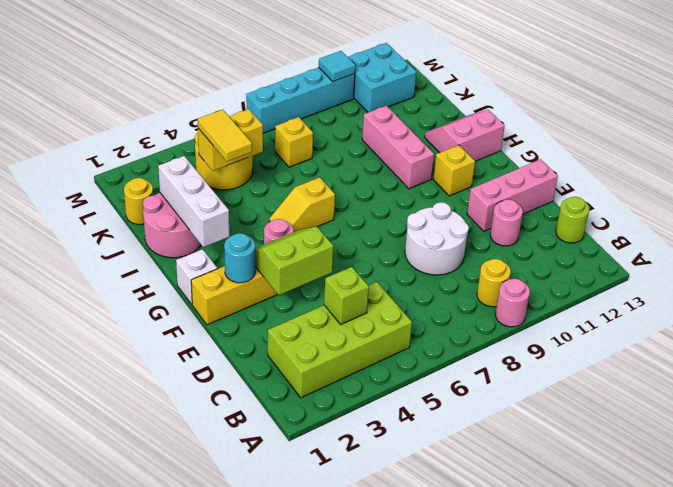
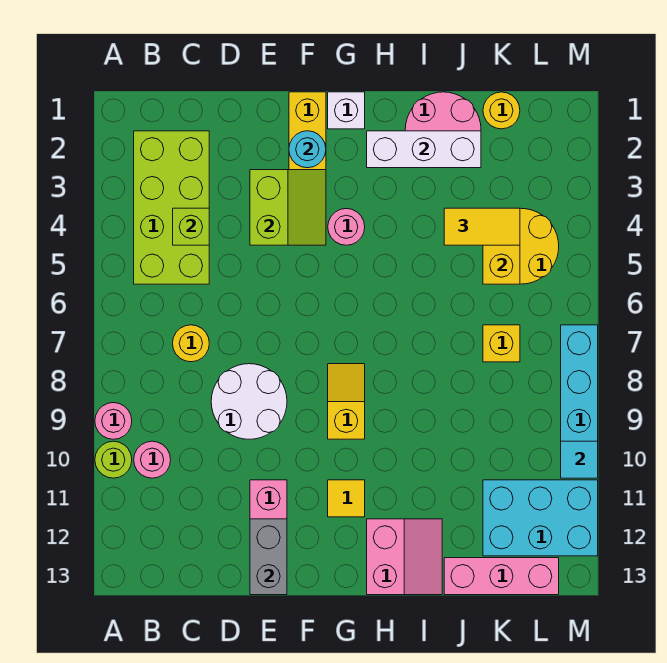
yellow 1x1 round brick [477,259,511,307] -> yellow 1x1 round brick moved to [173,325,209,362]
lime 1x1 round brick [556,197,589,243] -> lime 1x1 round brick moved to [95,441,132,478]
pink 1x1 round brick [490,199,523,246] -> pink 1x1 round brick moved to [134,441,171,478]
none -> grey 1x2 brick [250,519,287,595]
yellow 1x1 brick [433,145,475,196] -> yellow 1x1 tile [328,480,365,517]
yellow 1x2 slope [269,177,335,232] -> yellow 1x2 slope moved to [328,364,365,439]
pink 1x3 brick [362,106,434,189] -> pink 1x3 brick moved to [444,558,559,595]
cyan 2x2 brick [348,43,416,112] -> cyan 2x3 brick [483,480,598,556]

